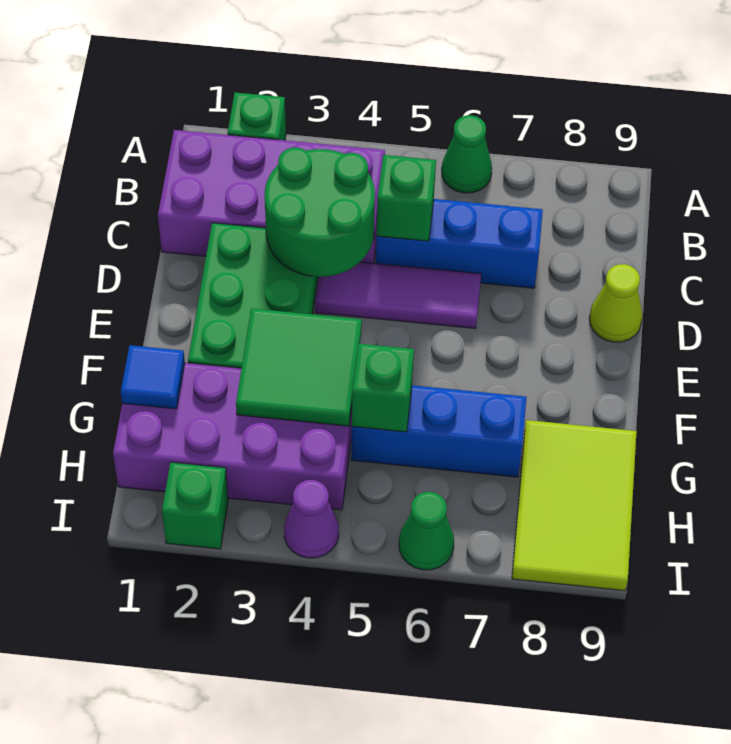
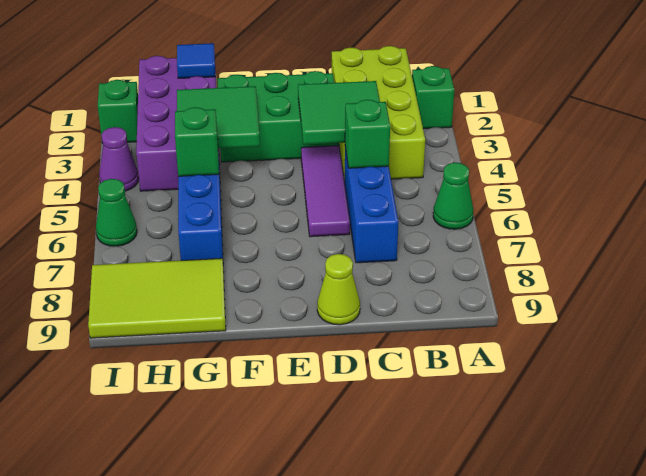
purple 2x4 brick [158,130,385,263] -> lime 2x4 brick [332,46,425,181]
green 2x2 round brick [265,148,375,277] -> green 2x2 tile [298,81,380,144]

